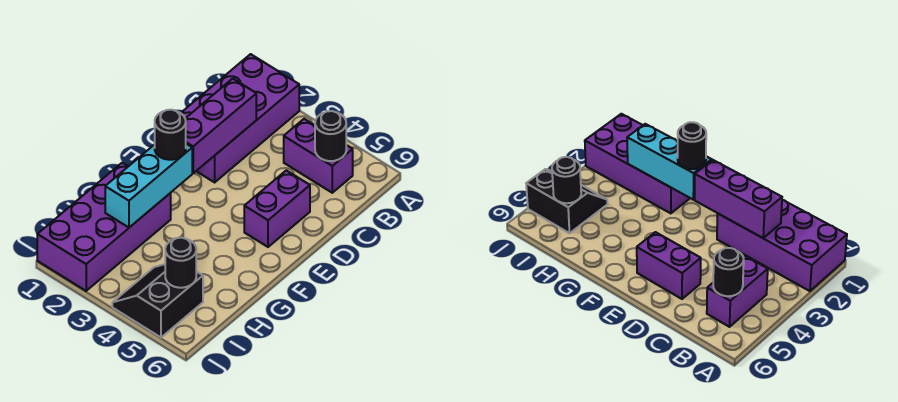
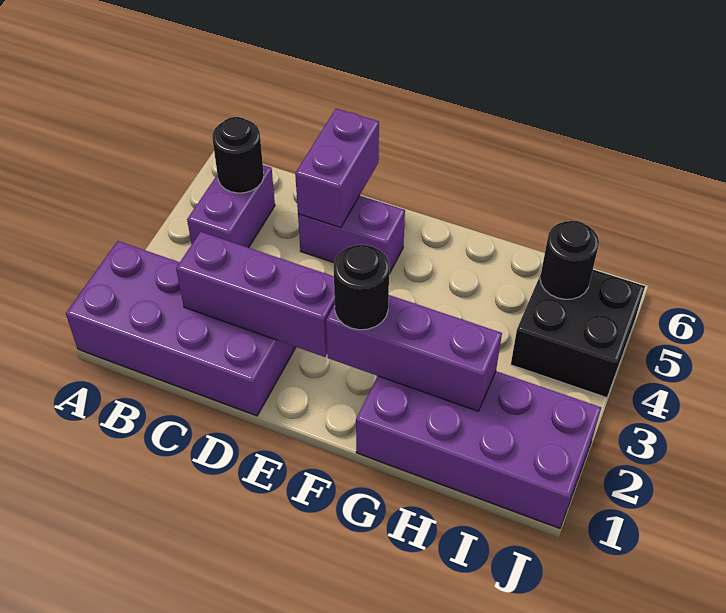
none -> purple 1x2 brick [295,109,379,228]
cyan 1x3 brick [105,144,192,227] -> purple 1x3 brick [326,295,502,411]
black 2x2 slope [112,264,203,337] -> black 2x2 brick [511,270,645,398]

